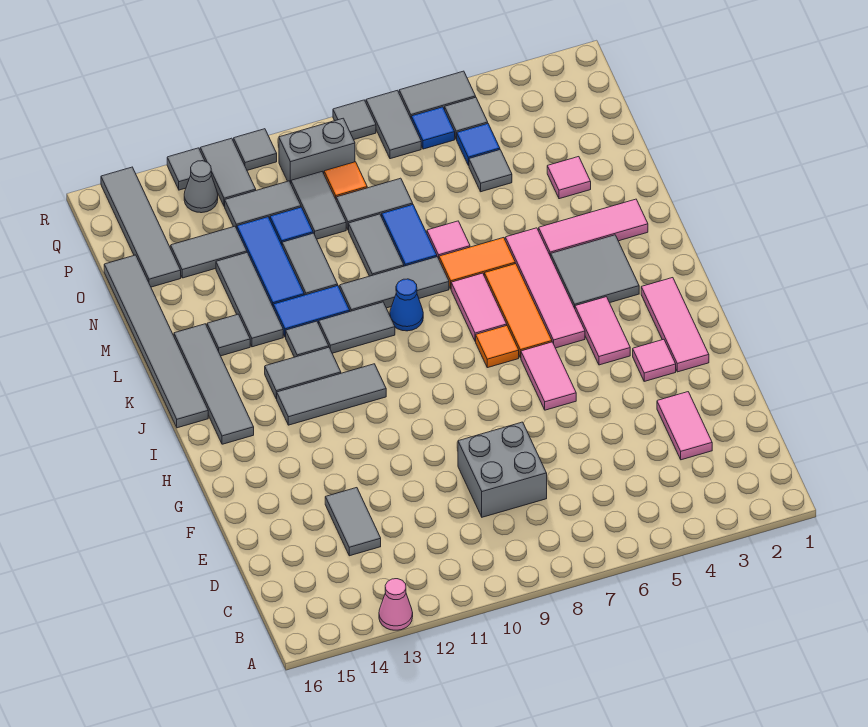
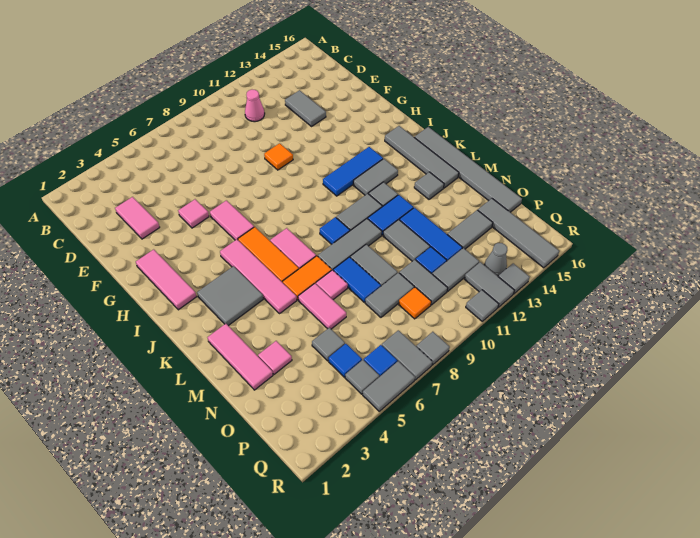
pink 1x1 cone [379,579,413,630] -> pink 1x1 cone moved to [245,89,265,122]
grey 2x2 brick [458,422,547,517] -> none
pink 1x1 tile [633,339,676,381] -> pink 1x1 tile moved to [178,199,209,228]
pink 1x2 tile [575,297,630,365] -> pink 1x2 tile moved to [298,284,346,329]
orange 1x1 tile [476,326,519,368] -> orange 1x1 tile moved to [264,143,293,170]
grey 1x3 tile [277,364,386,425] -> blue 1x3 tile [323,147,383,196]
blue 1x1 cone [390,279,423,331] -> blue 1x1 tile [320,217,350,244]
pink 1x3 tile [539,199,648,256] -> pink 1x3 tile turned to [208,324,273,390]
grey 1x3 tile [216,253,283,347] -> none
grey 1x2 brick [279,118,355,183] -> none

